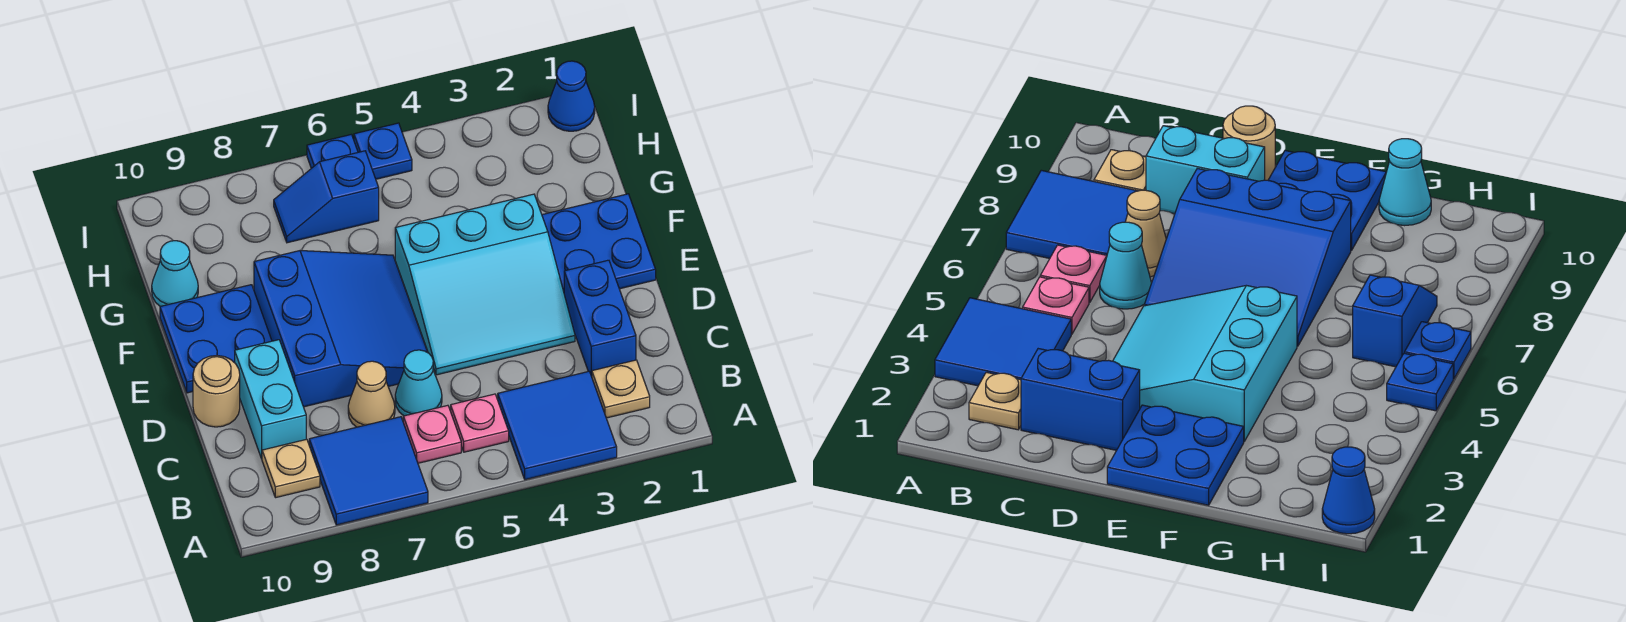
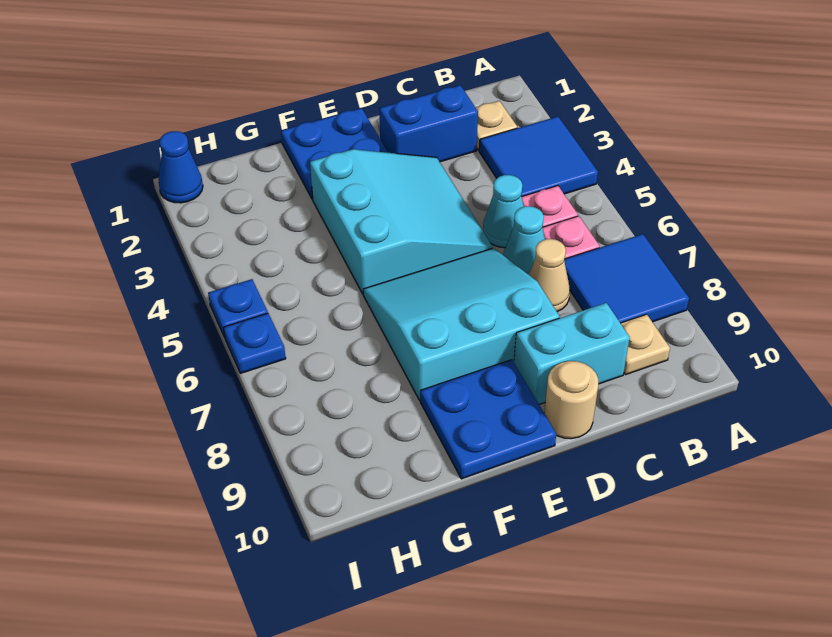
blue 3x3 slope [254,251,434,407] -> cyan 3x3 slope [363,248,560,400]
cyan 1x1 cone [152,241,198,306] -> cyan 1x1 cone moved to [483,175,524,248]
blue 1x2 slope [274,151,379,243] -> none

